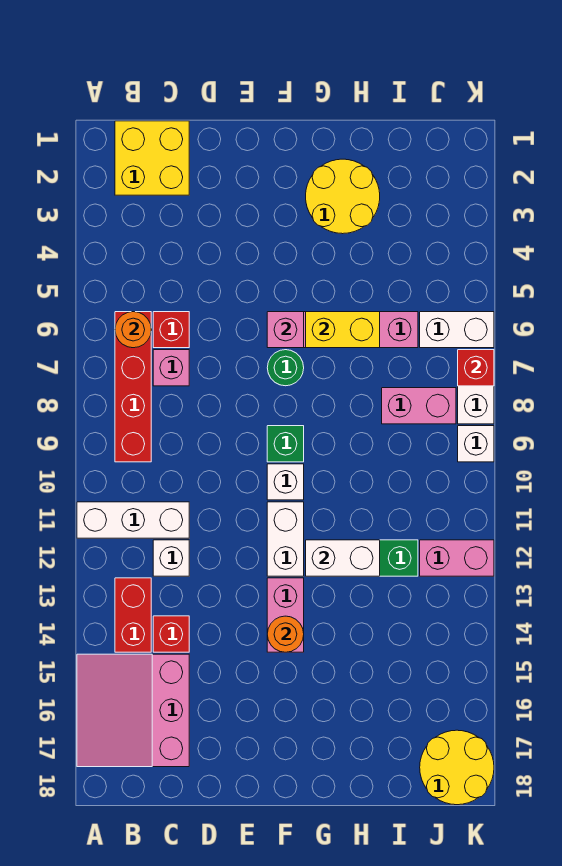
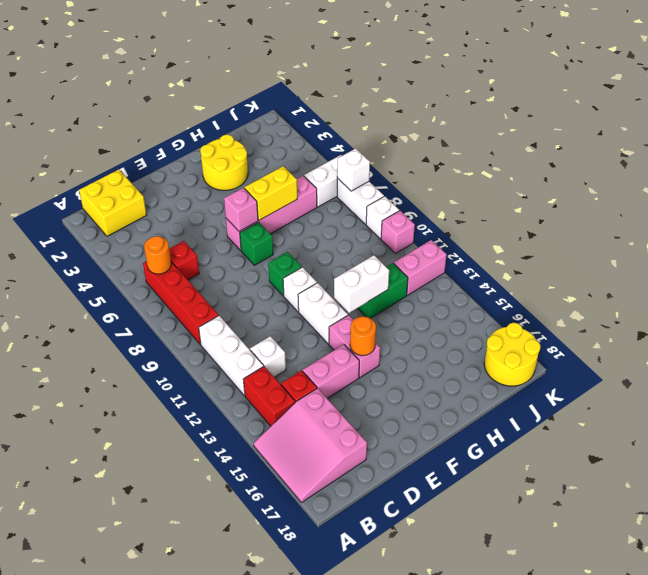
white 1x3 brick [77,502,189,538] -> white 1x3 brick turned to [199,316,264,395]
pink 1x1 brick [153,350,189,386] -> pink 1x1 brick moved to [381,211,415,253]
green 1x1 round brick [267,350,304,386] -> green 1x1 brick [240,222,273,265]
pink 1x2 brick [382,388,456,424] -> pink 1x2 brick moved to [303,344,359,398]
red 1x1 brick [458,350,494,386] -> white 1x1 brick [337,148,370,191]

